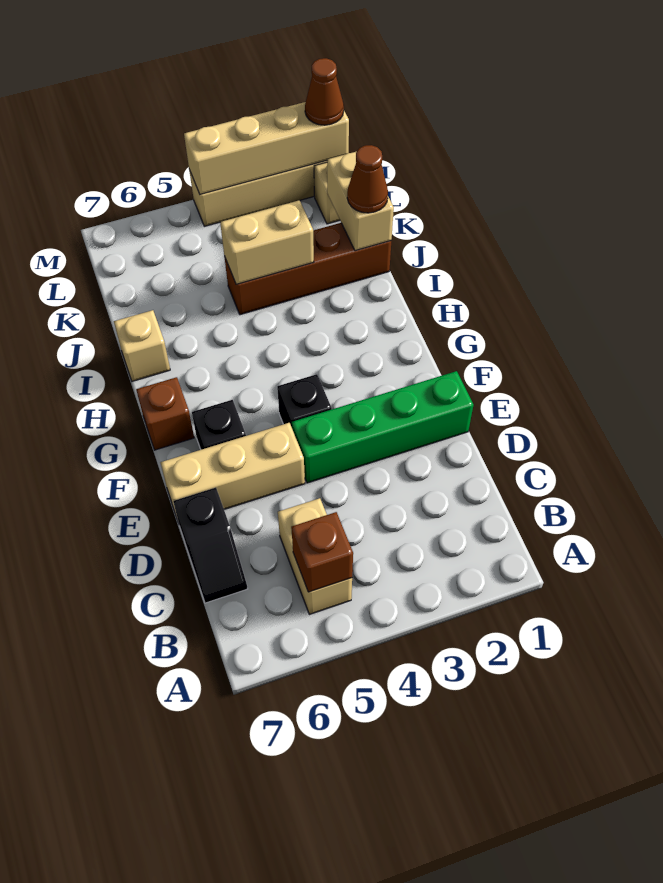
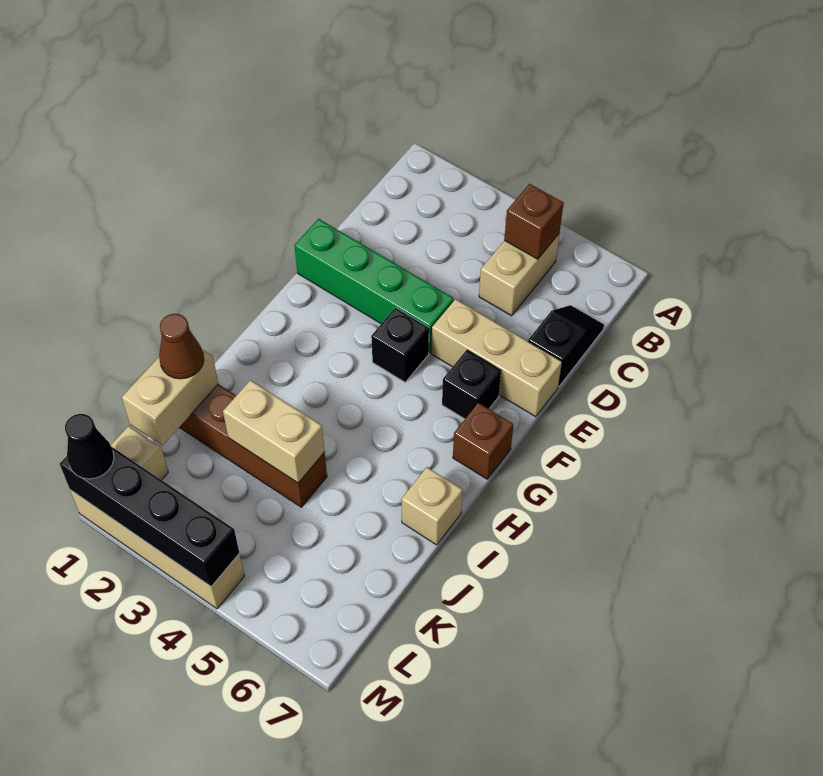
tan 1x4 brick [184,102,349,194] -> black 1x4 brick [60,447,239,587]
brown 1x1 cone [305,58,344,125] -> black 1x1 cone [65,414,114,479]

